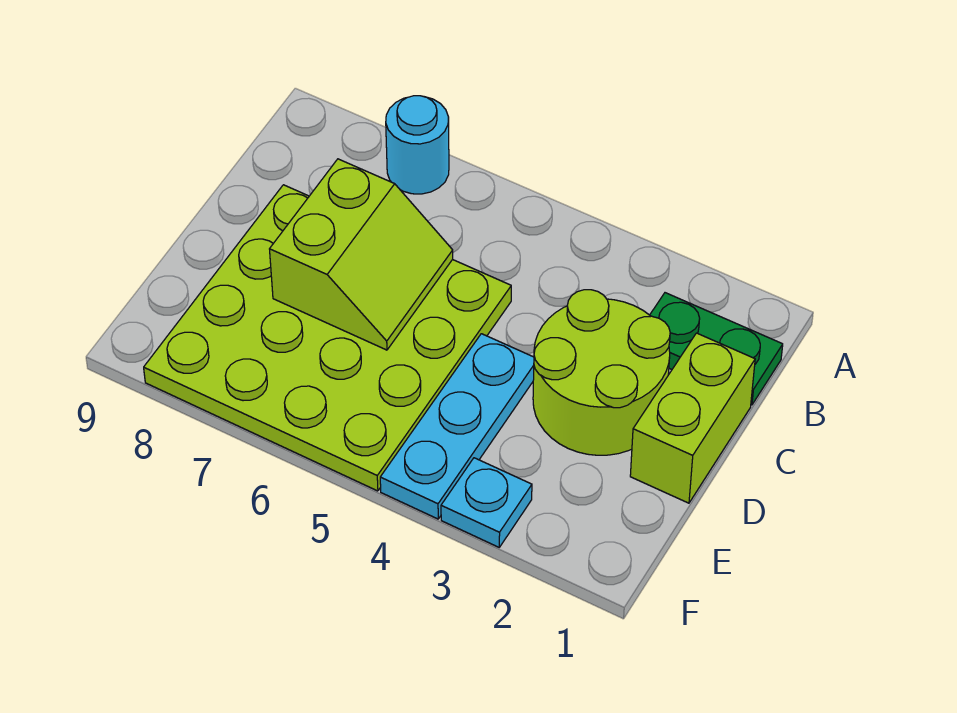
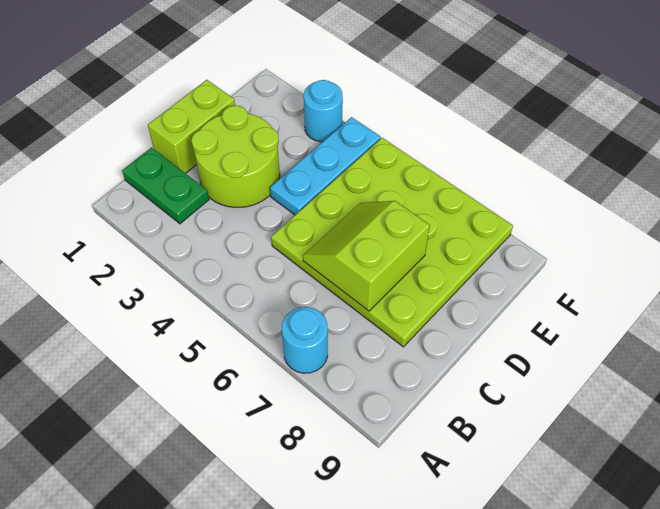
cyan 1x1 plate [441,458,532,547] -> cyan 1x1 round brick [304,80,343,142]

